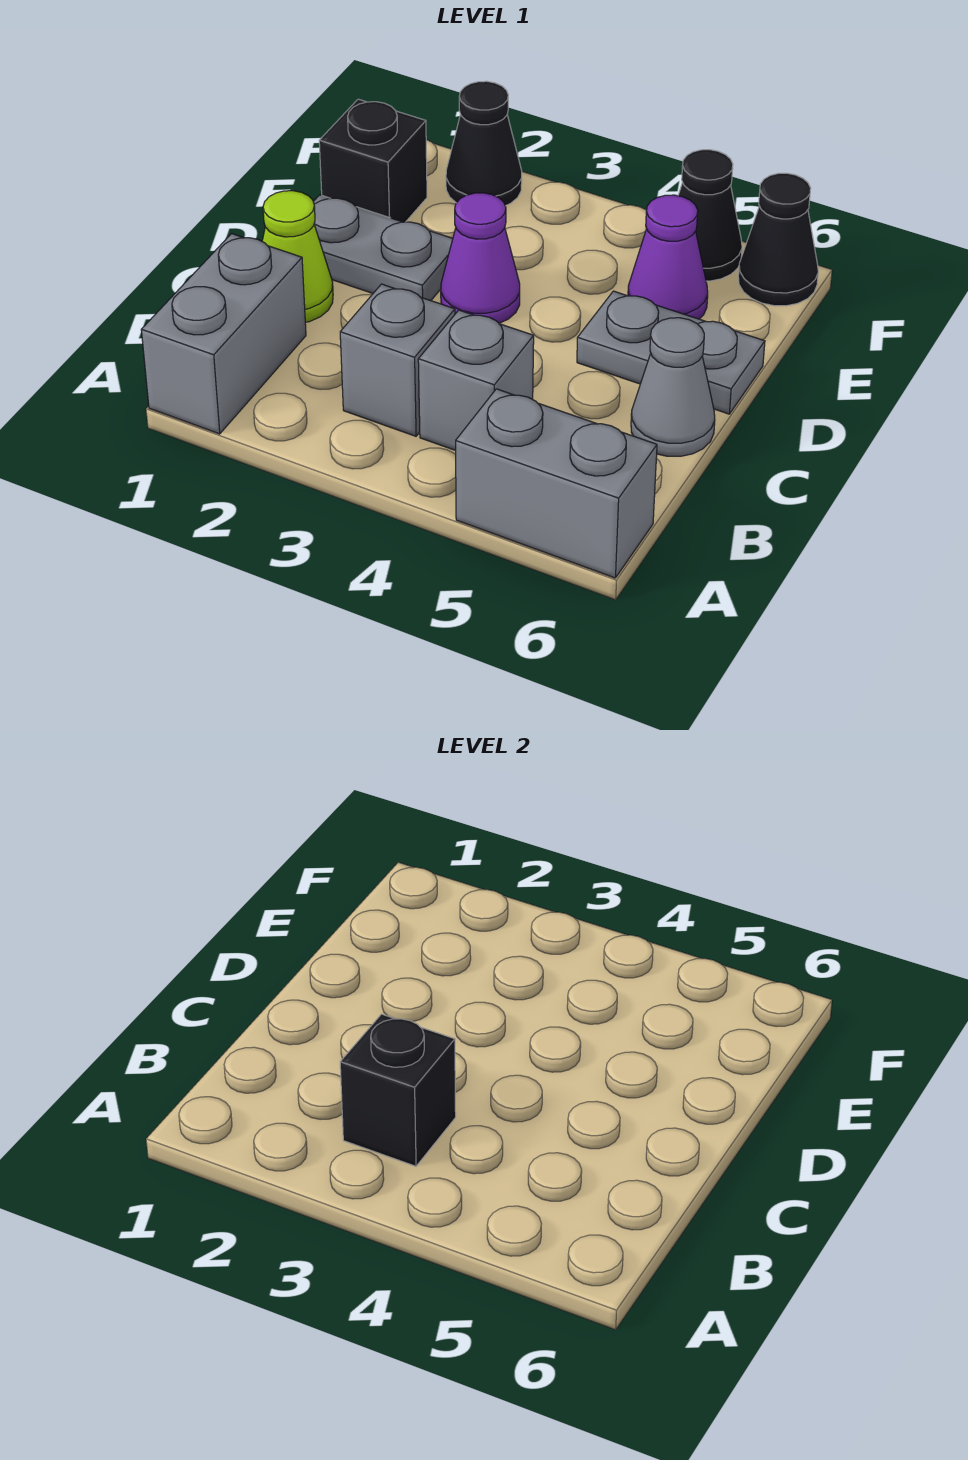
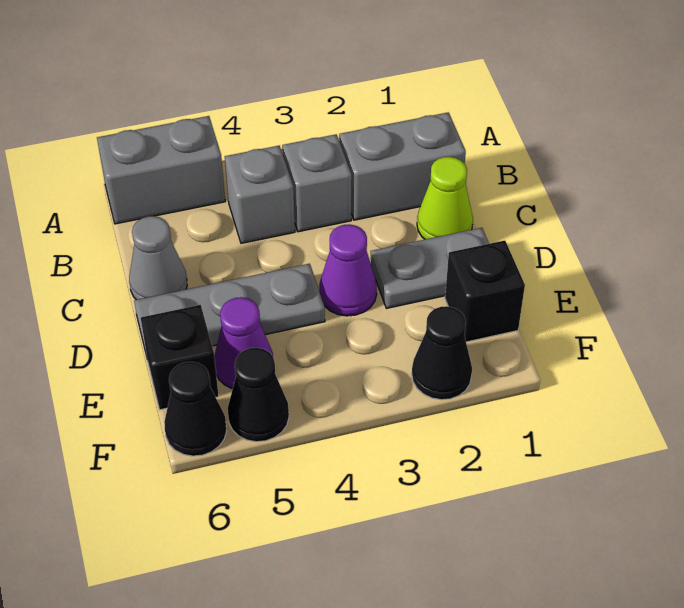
grey 1x2 brick [141,234,306,434] -> grey 1x2 brick turned to [339,112,466,220]
black 1x1 brick [340,1014,456,1166] -> black 1x1 brick moved to [141,305,219,410]
grey 1x2 plate [577,291,765,414] -> grey 1x3 plate [134,264,325,356]

